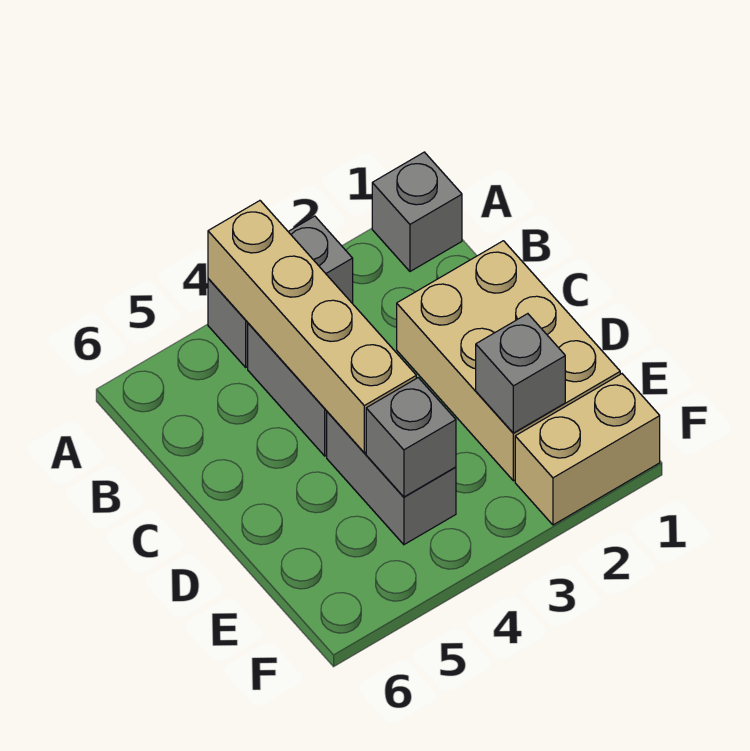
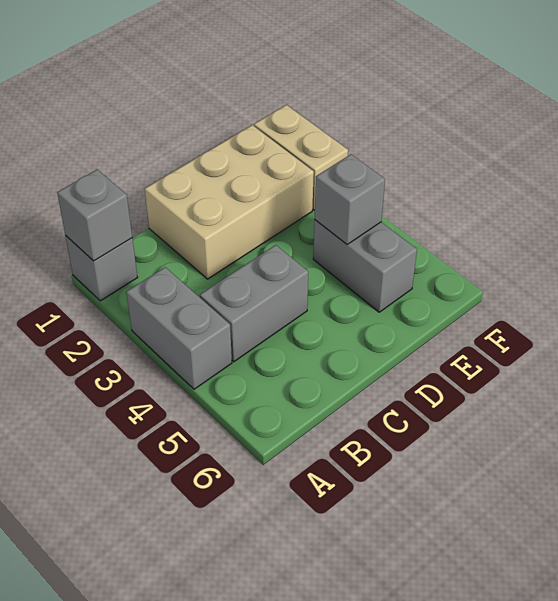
tan 1x4 brick [208,201,416,453] -> none
grey 1x2 brick [327,412,456,545] -> grey 1x2 brick turned to [313,220,417,312]
grey 1x1 brick [476,314,565,433] -> grey 1x1 brick moved to [57,170,132,261]

